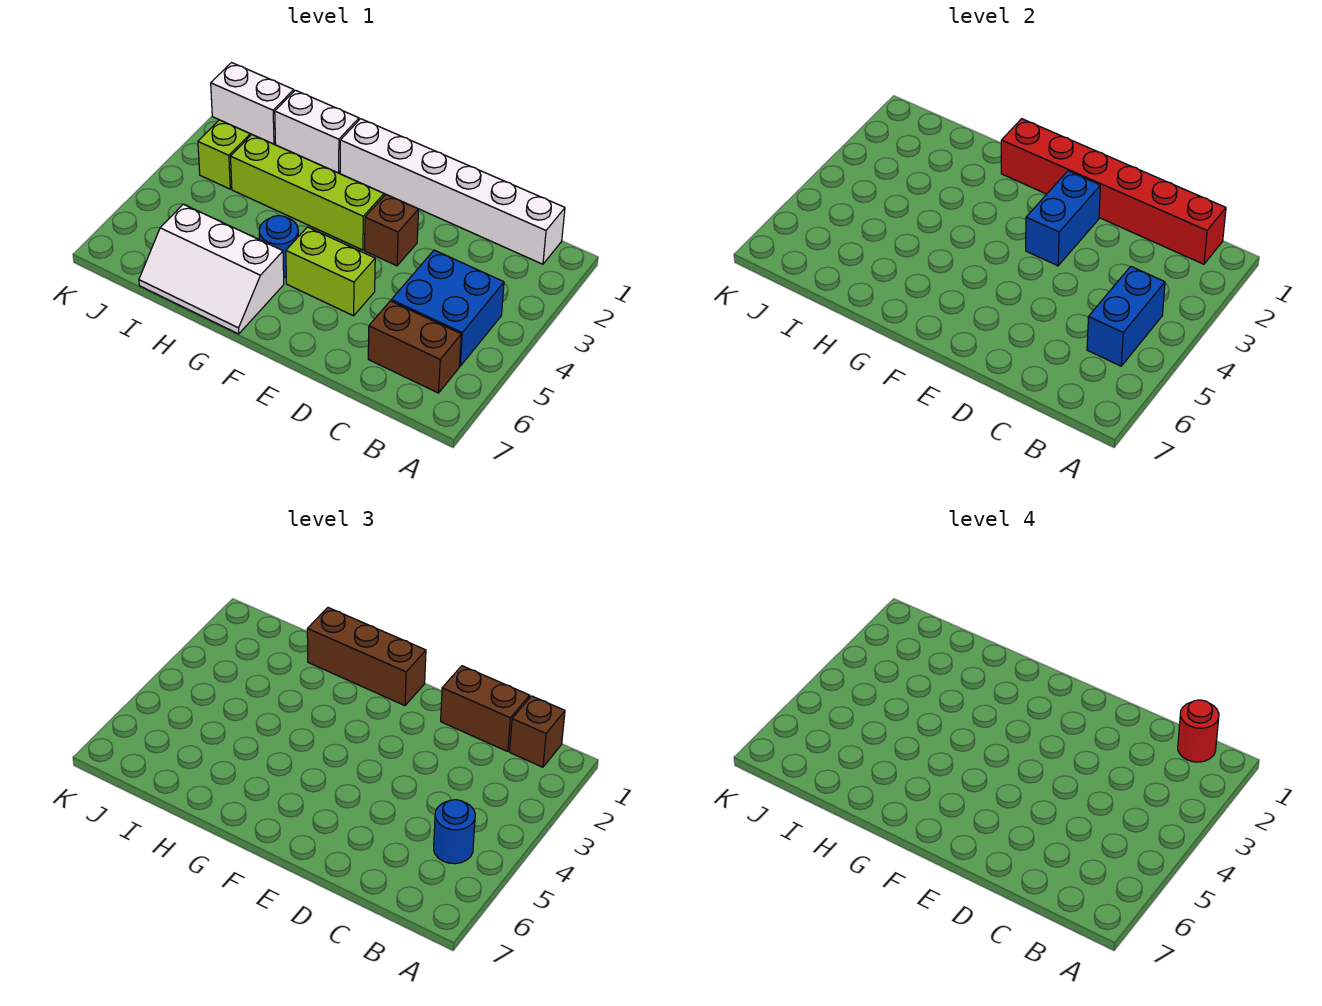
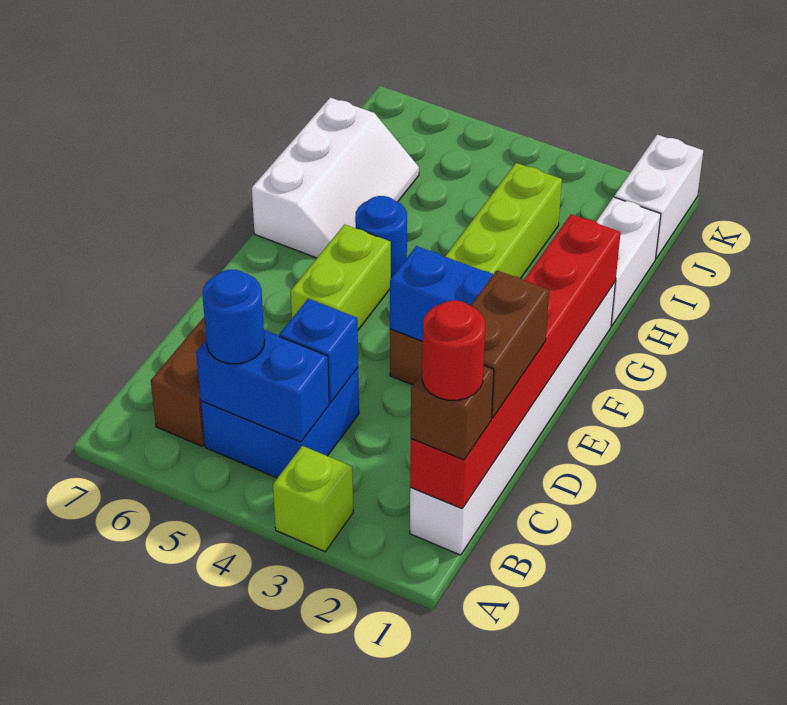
none -> blue 1x1 brick [279,299,358,403]
brown 1x3 brick [307,608,426,706] -> none
white 2x3 slope [139,204,284,334] -> white 2x3 slope turned to [252,97,419,258]
lime 1x1 brick [198,120,250,189] -> lime 1x1 brick moved to [273,446,353,552]

